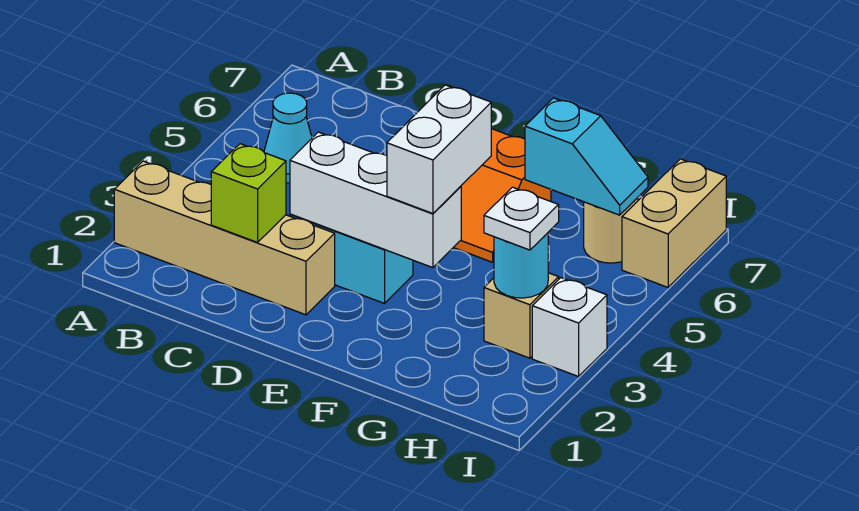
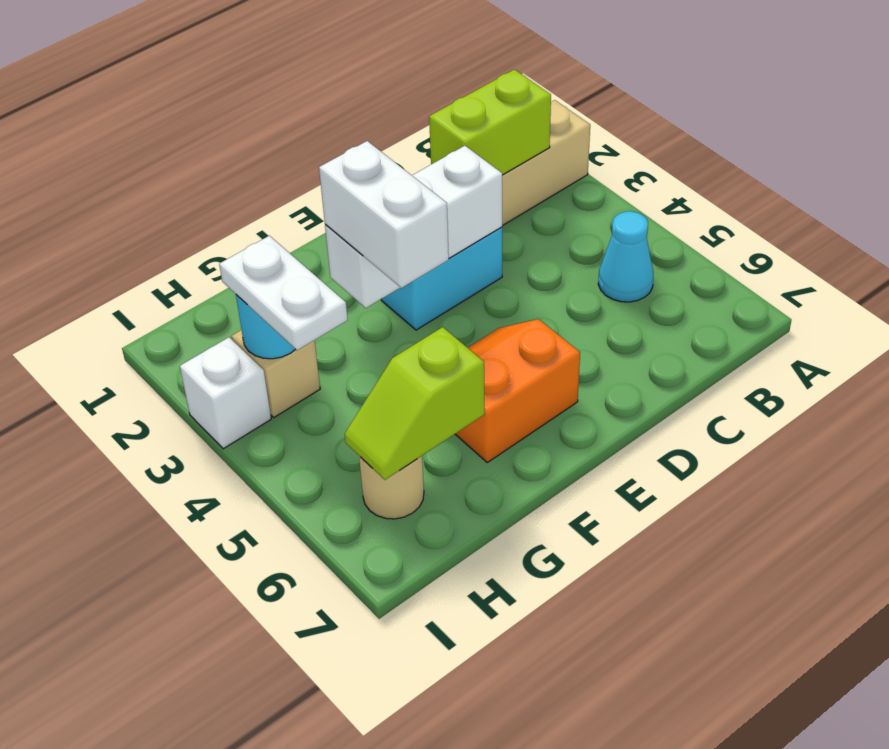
lime 1x1 brick [211,144,286,242] -> lime 1x2 brick [429,70,551,175]
cyan 1x2 slope [525,98,648,215] -> lime 1x2 slope [345,327,485,480]
white 1x1 plate [484,187,559,250] -> white 1x2 plate [219,236,348,350]
tan 1x2 brick [622,159,726,287] -> none

